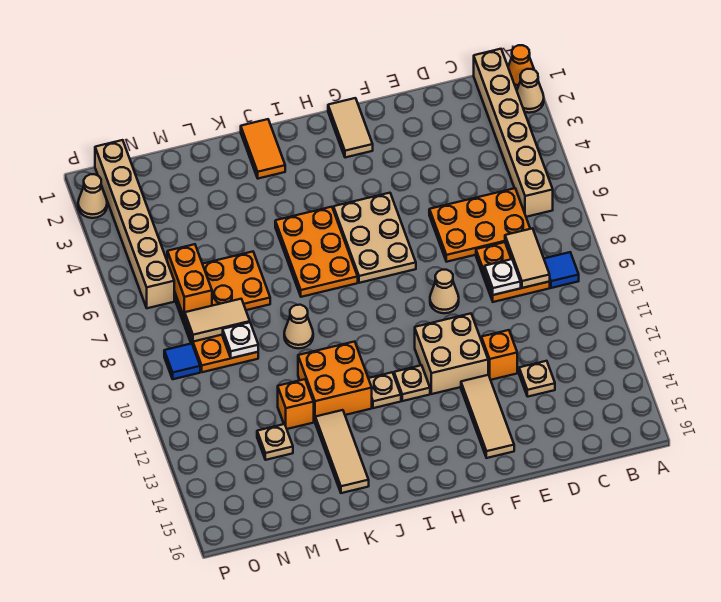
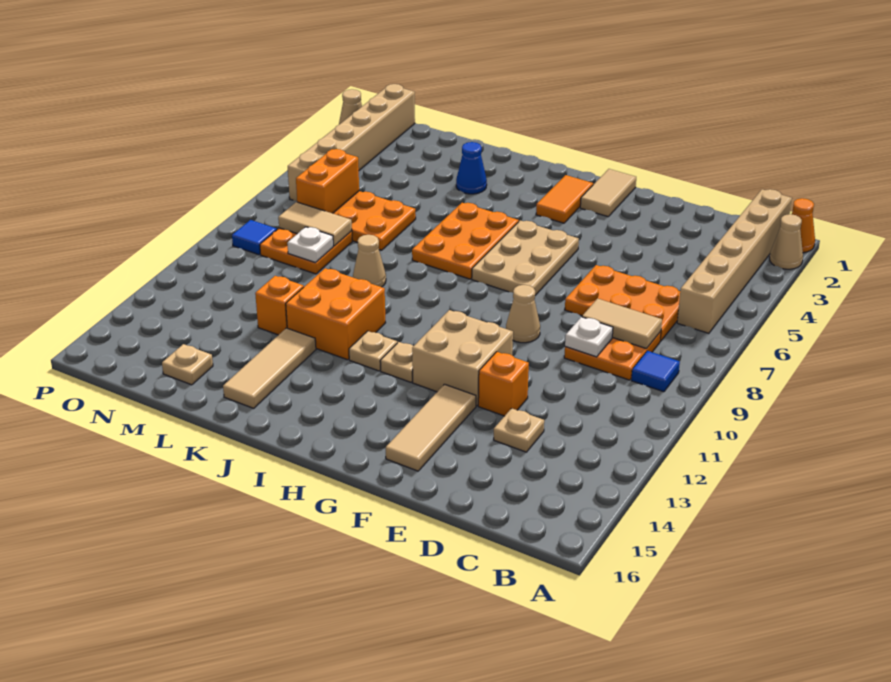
tan 1x2 tile [505,228,550,288] -> tan 1x2 tile turned to [582,298,662,348]
orange 1x2 tile [241,119,285,179] -> orange 1x2 tile moved to [536,175,593,223]
none -> blue 1x1 cone [456,142,487,194]
tan 1x1 plate [257,424,293,460] -> tan 1x1 plate moved to [162,344,213,385]

